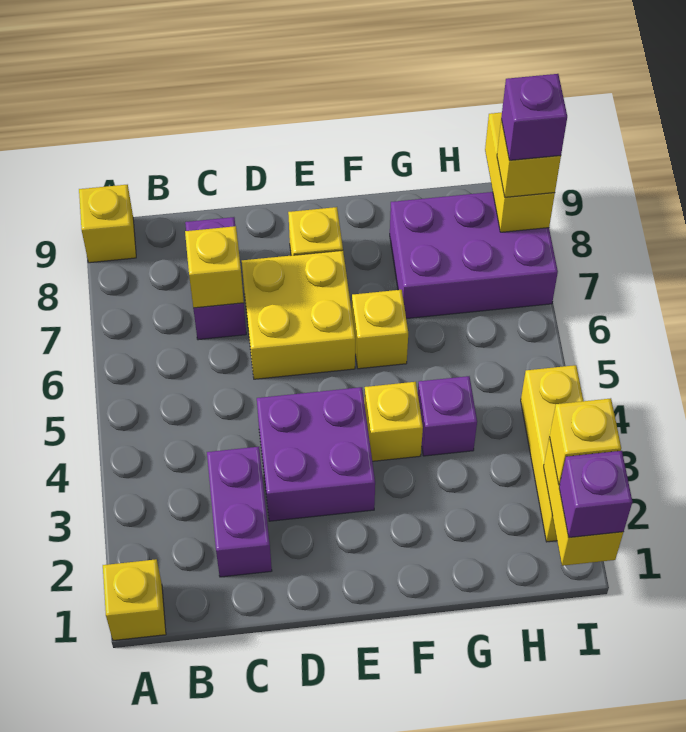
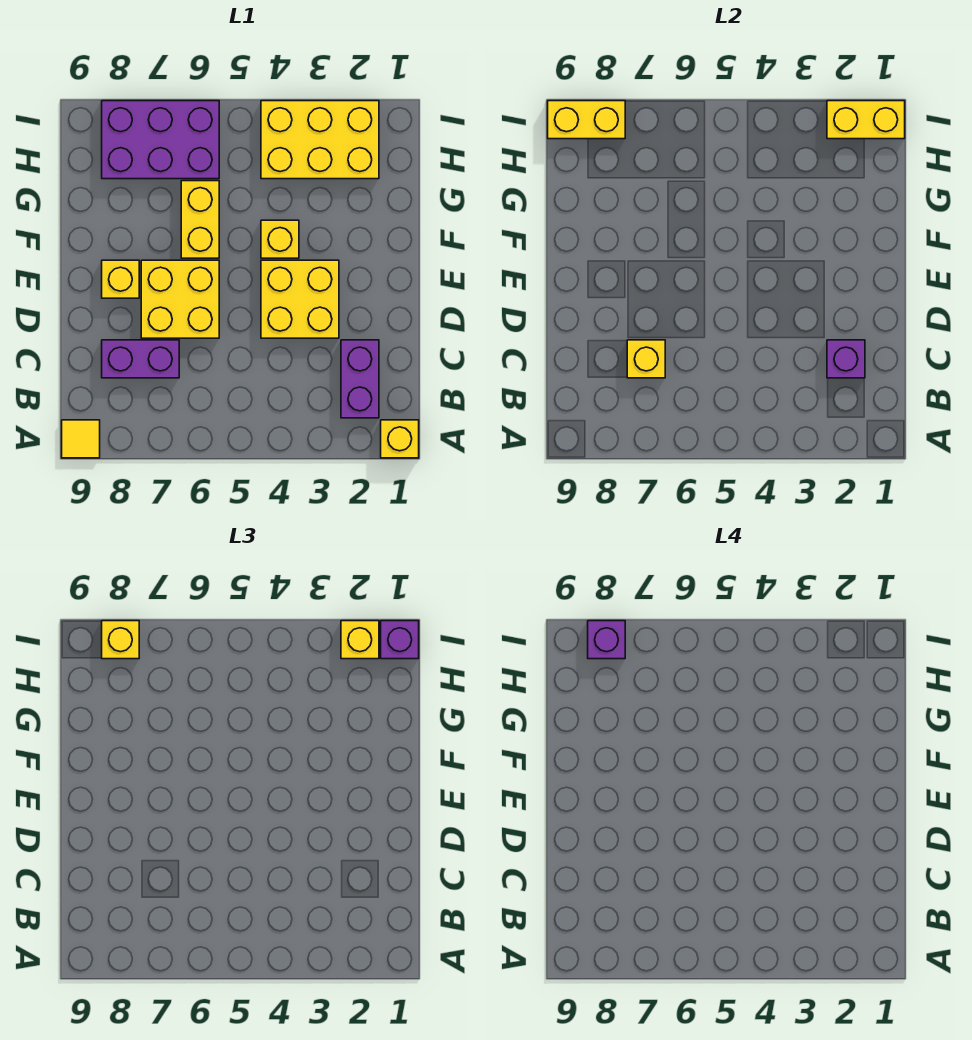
yellow 1x1 brick [79,185,136,263] -> yellow 1x1 tile [62,420,100,458]
purple 1x2 brick [207,447,272,577] -> purple 1x2 brick turned to [341,340,379,418]
purple 2x2 brick [257,387,375,521] -> yellow 2x2 brick [261,260,339,338]
yellow 1x1 brick [352,290,408,369] -> yellow 1x2 brick [181,181,219,258]
purple 1x1 brick [418,376,477,456] -> purple 1x1 brick moved to [827,340,865,378]
purple 2x3 brick [390,192,558,319] -> purple 2x3 brick turned to [102,101,219,179]
yellow 1x3 brick [521,365,583,542] -> yellow 2x3 brick [261,101,379,179]

